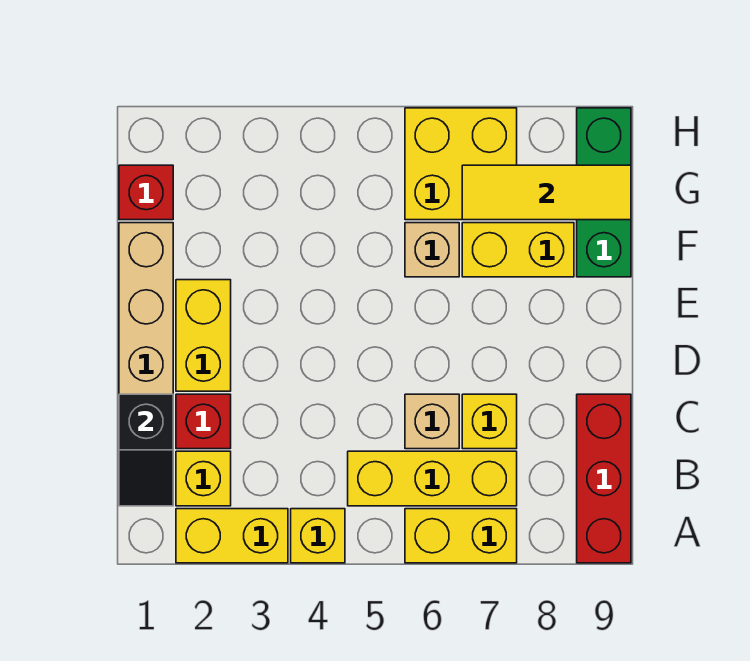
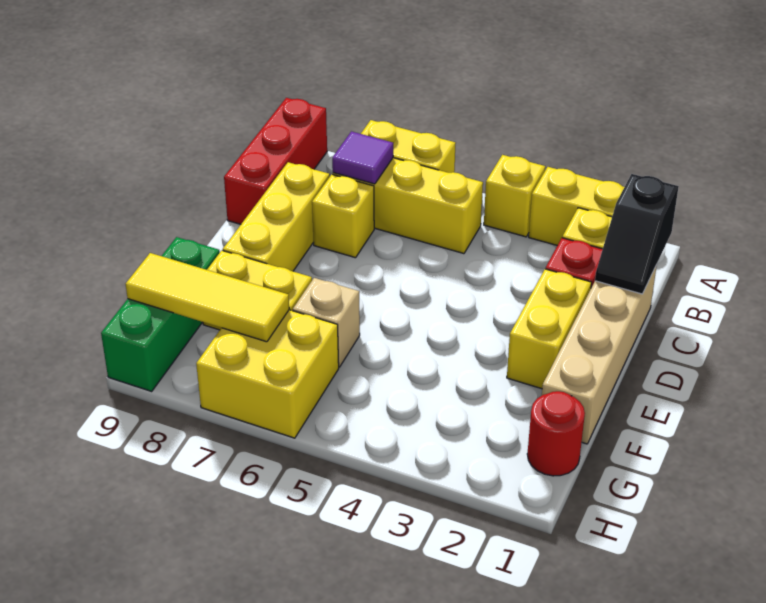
black 1x2 slope [119,394,173,506] -> black 1x2 slope turned to [595,174,679,294]
none -> purple 1x1 tile [332,132,393,184]
tan 1x1 brick [405,394,459,449] -> none
none -> yellow 1x3 brick [223,162,330,271]
red 1x1 brick [119,165,173,220] -> red 1x1 round brick [527,391,585,476]

